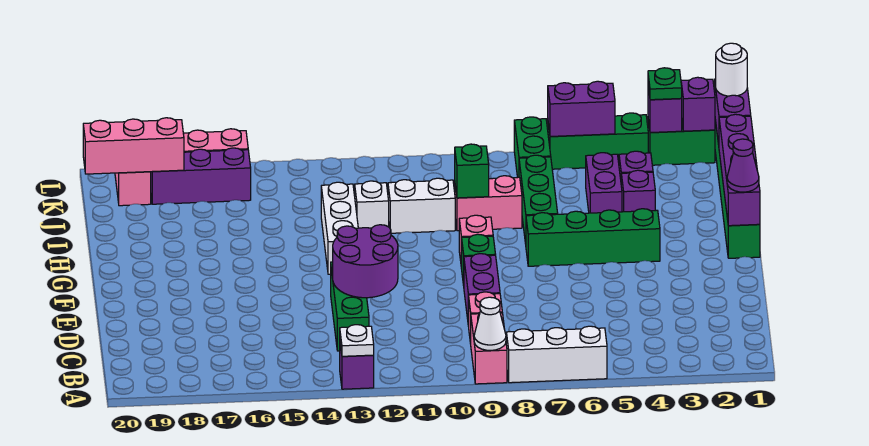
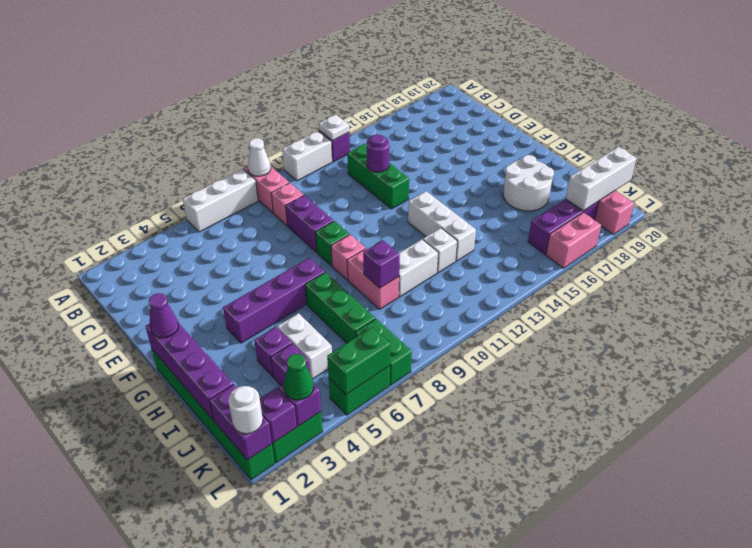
none -> white 1x2 brick [282,131,332,181]
purple 2x2 round brick [333,225,398,298] -> purple 1x1 round brick [367,134,389,172]
green 1x4 brick [526,209,660,266] -> purple 1x4 brick [223,258,325,343]
none -> white 2x2 round brick [503,155,554,211]
purple 1x2 brick [586,153,622,213] -> white 1x2 brick [277,313,332,379]
pink 1x2 brick [455,176,522,231] -> pink 1x2 brick turned to [347,248,399,309]
green 1x1 brick [455,144,489,198] -> purple 1x1 brick [363,241,400,288]
pink 1x3 brick [83,118,184,174] -> white 1x3 brick [566,147,637,211]
green 1x1 plate [648,68,682,100] -> green 1x1 cone [284,354,314,400]
green 1x3 brick [548,113,648,169] -> green 1x2 brick [329,366,390,415]
purple 1x2 brick [548,81,615,136] -> green 1x2 brick [327,327,390,394]

